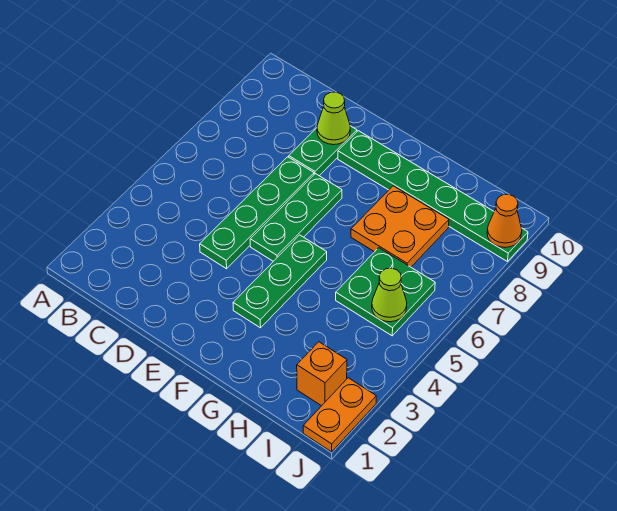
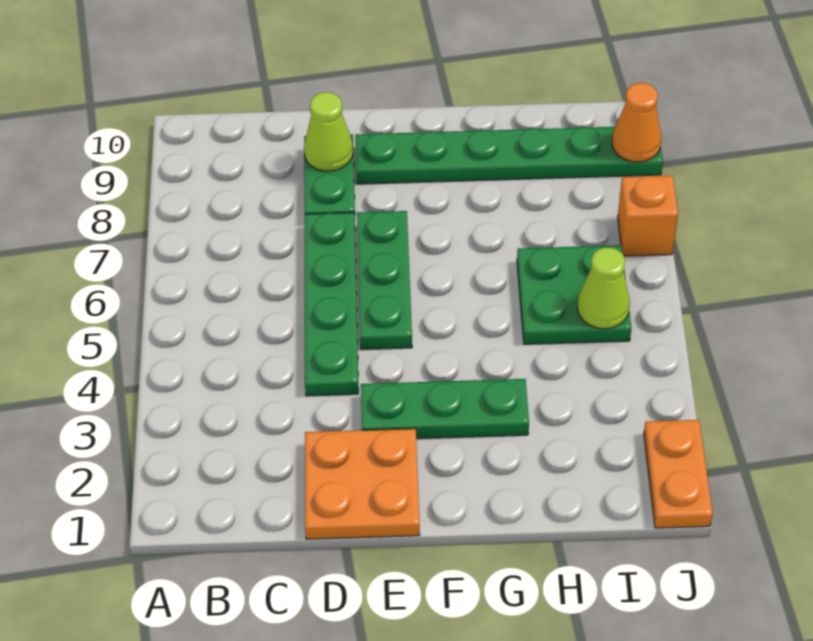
green 1x3 plate [233,235,327,328] -> green 1x3 plate turned to [361,379,529,439]
orange 2x2 plate [351,186,449,267] -> orange 2x2 plate moved to [305,429,420,539]
orange 1x1 brick [297,342,347,406] -> orange 1x1 brick moved to [618,176,678,256]

